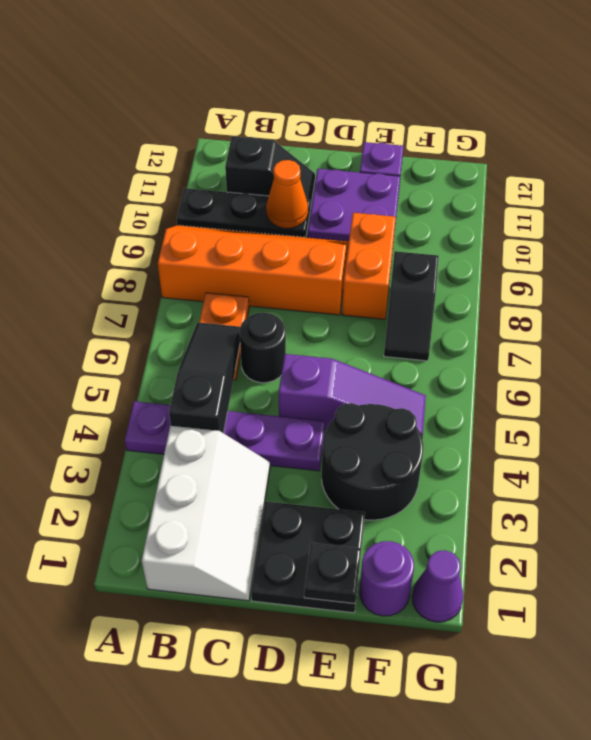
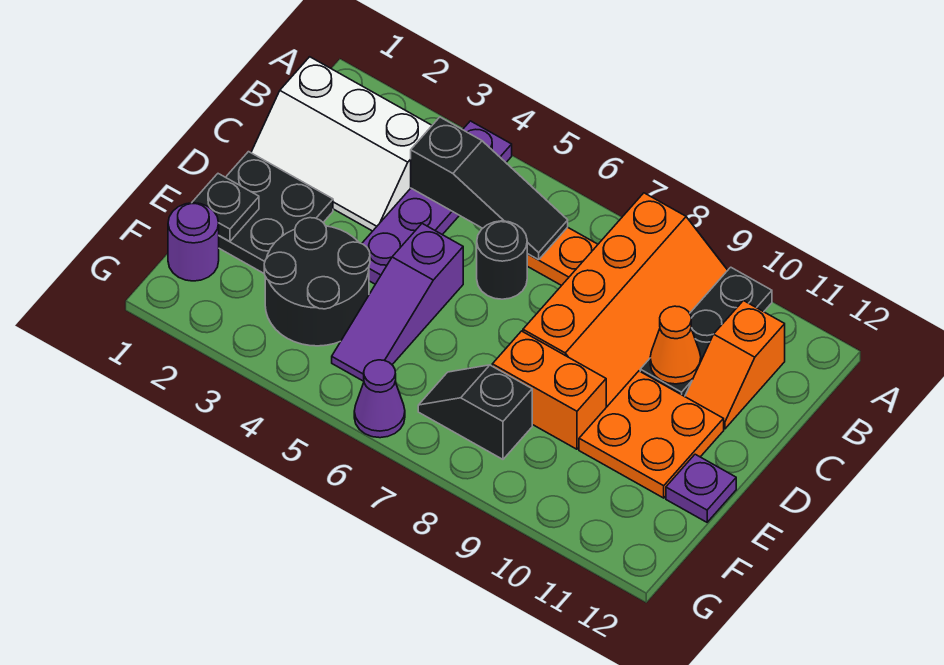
black 1x2 slope [225,137,315,209] -> orange 1x2 slope [685,301,785,429]
purple 2x2 plate [307,169,400,241] -> orange 2x2 plate [579,371,724,498]
purple 1x1 cone [412,550,463,622] -> purple 1x1 cone moved to [354,360,405,438]

